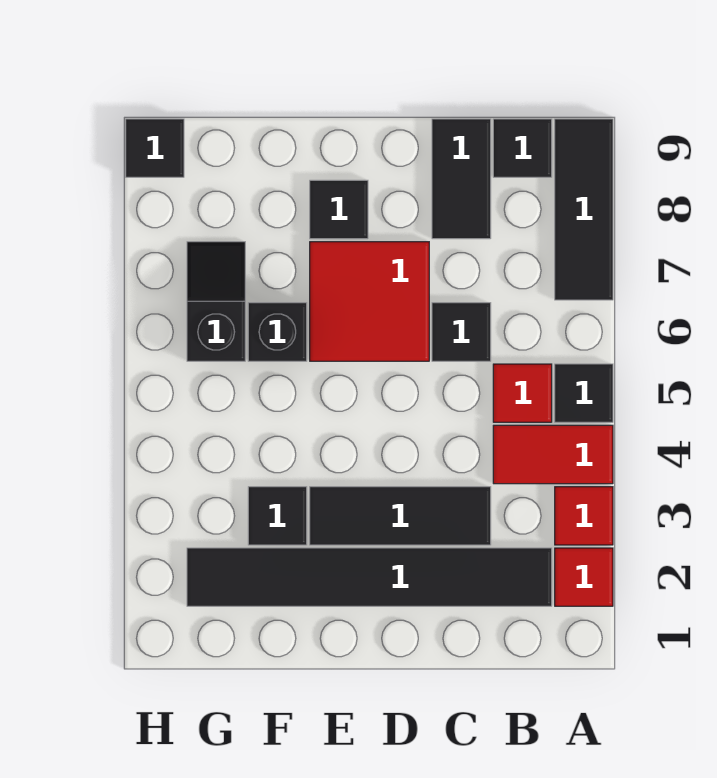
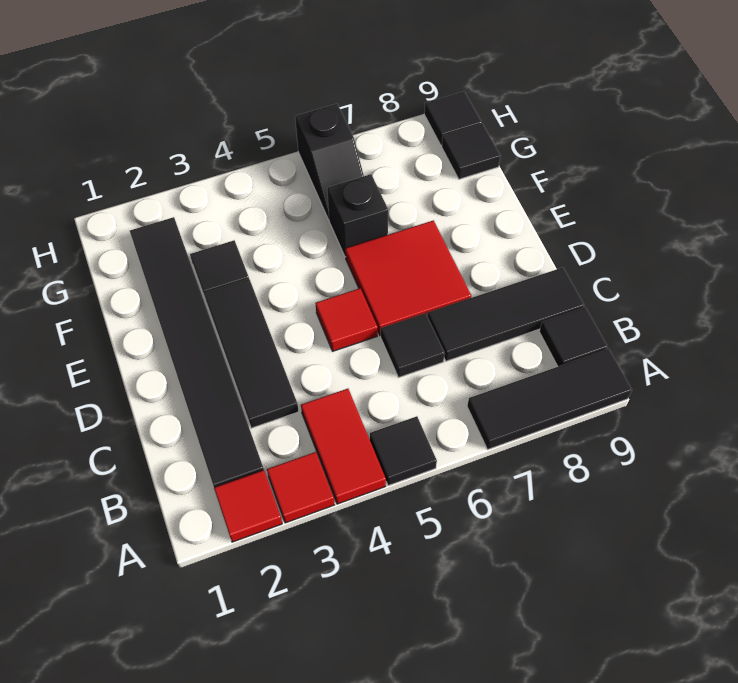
red 1x1 tile [493,364,552,422] -> red 1x1 tile moved to [316,288,378,351]
black 1x2 tile [432,119,491,239] -> black 1x3 tile [428,267,584,361]
black 1x1 tile [310,180,368,239] -> black 1x1 tile moved to [442,124,501,179]
black 1x2 slope [187,242,245,361] -> black 1x2 slope turned to [295,104,364,220]

